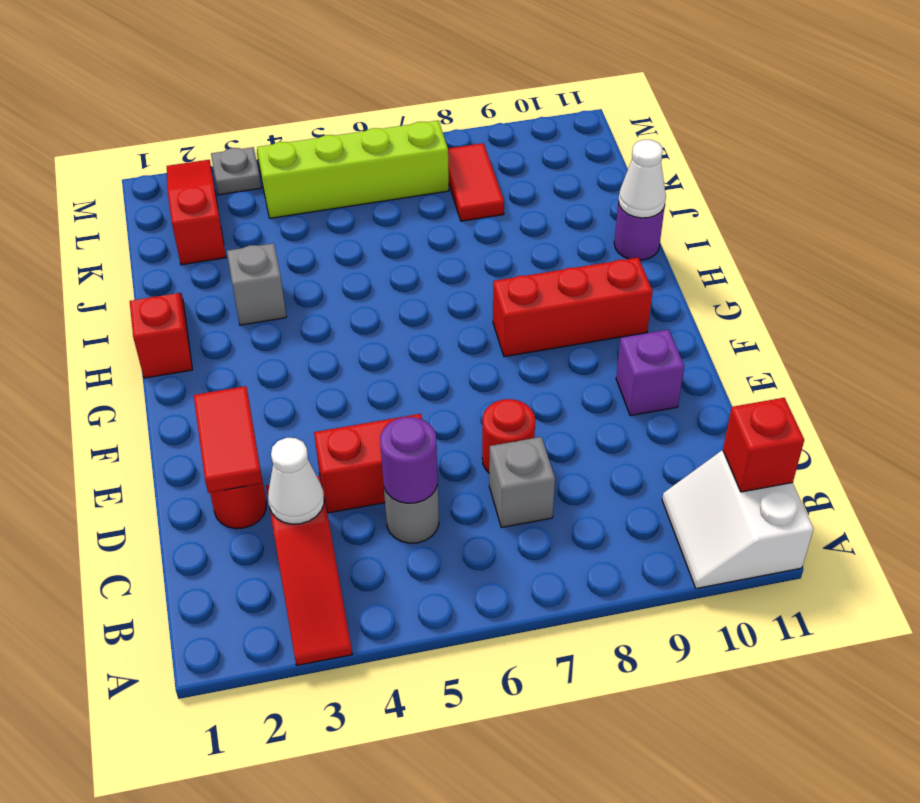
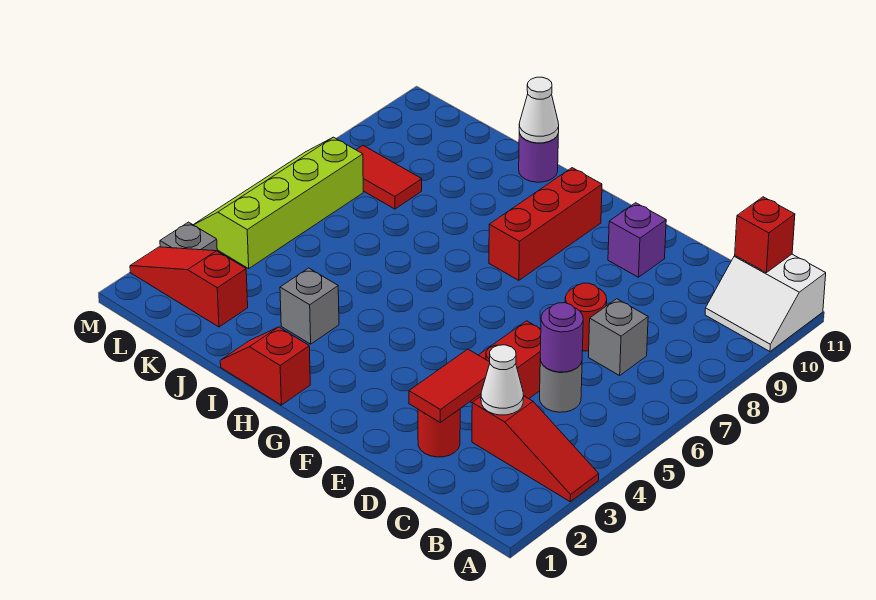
red 1x2 tile [194,386,262,493] -> red 1x2 tile turned to [409,349,490,422]

